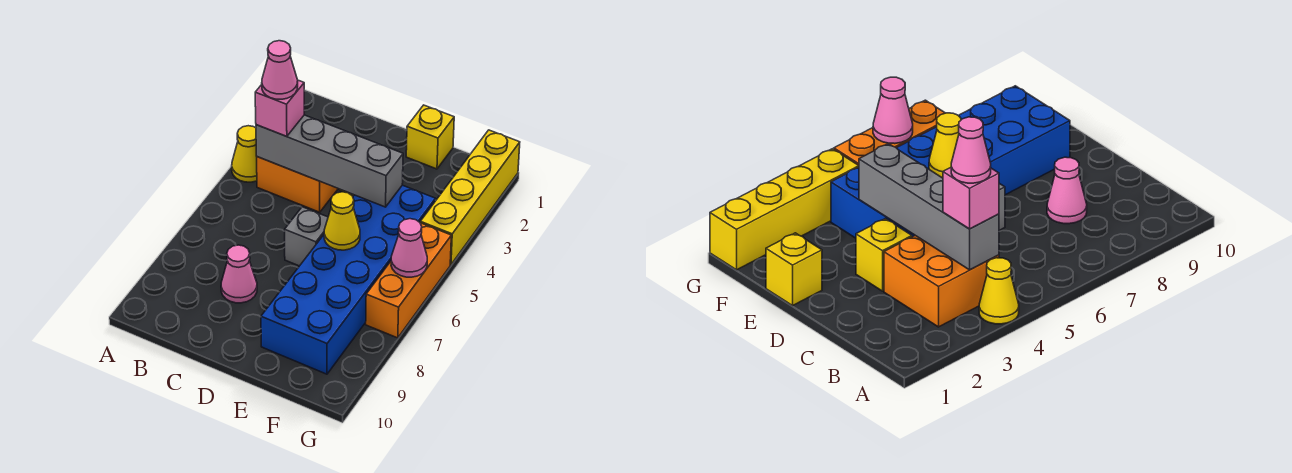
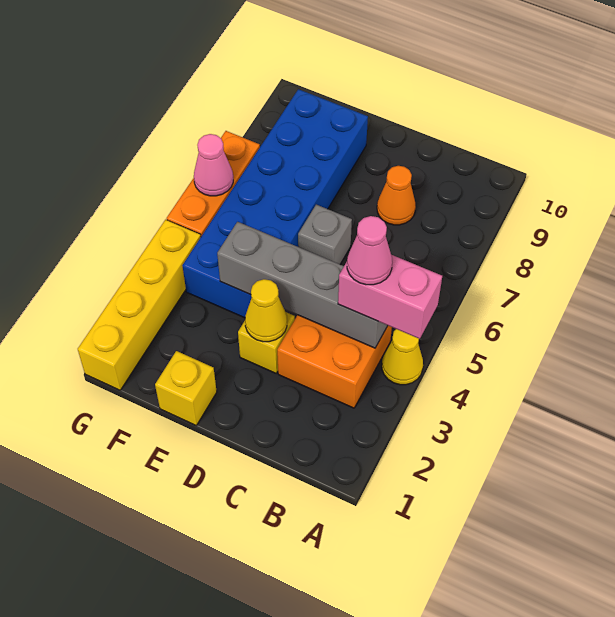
pink 1x1 brick [255,80,304,137] -> pink 1x2 brick [338,255,442,339]
pink 1x1 cone [221,245,257,303] -> orange 1x1 cone [377,166,416,225]
yellow 1x1 cone [324,192,360,250] -> yellow 1x1 cone moved to [245,279,287,342]

